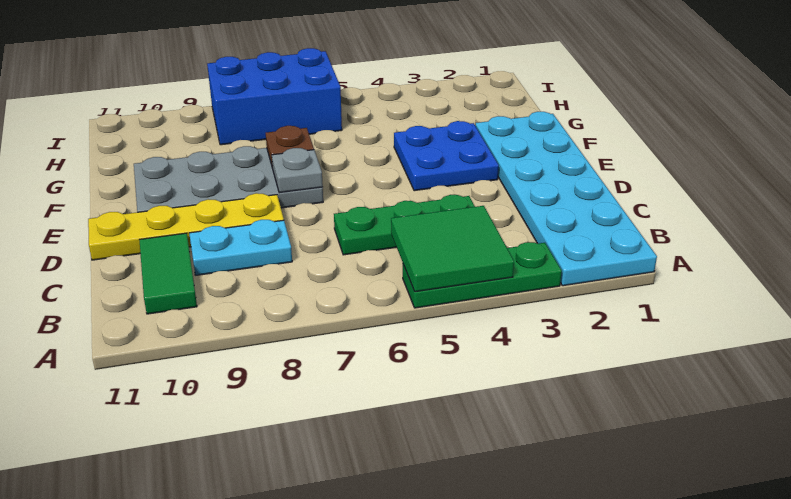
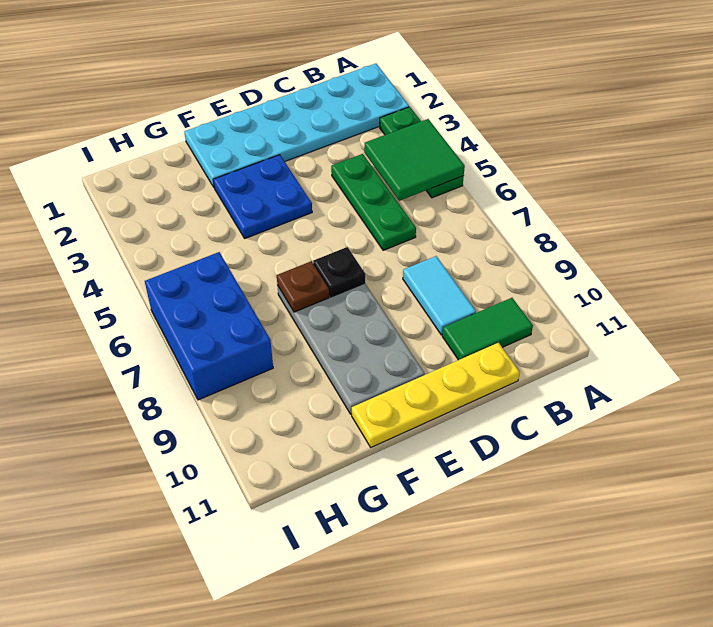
cyan 1x2 plate [189,220,292,275] -> cyan 1x2 tile [403,256,476,335]
yellow 1x4 plate [88,193,284,260] -> yellow 1x4 plate turned to [352,343,520,447]
grey 1x1 plate [272,148,323,193] -> black 1x1 plate [313,247,365,297]

